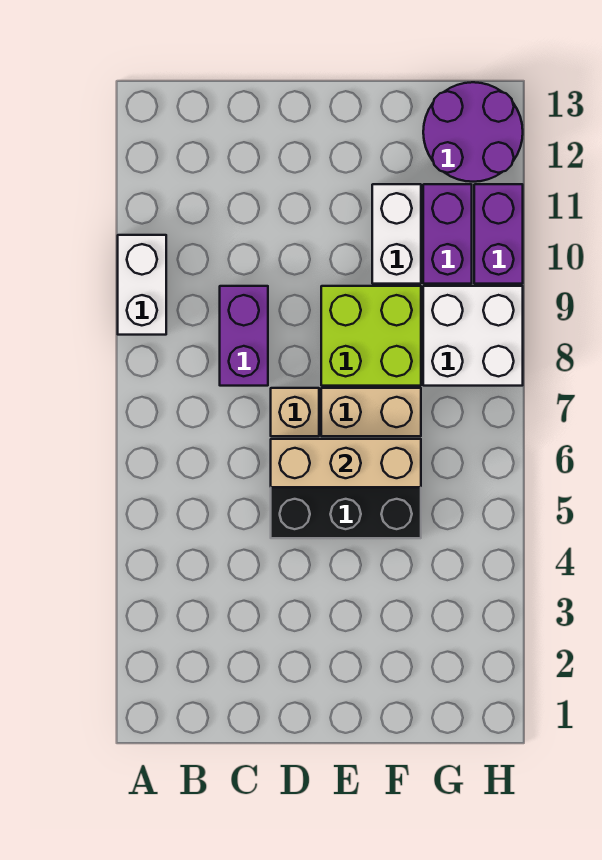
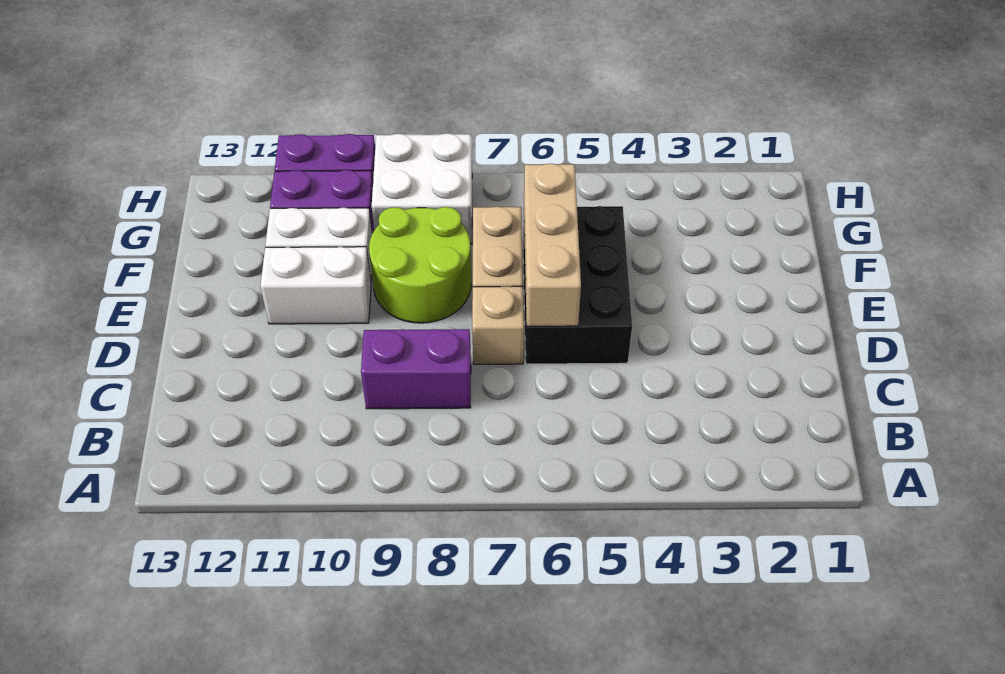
white 1x2 brick [118,235,166,335] -> white 1x2 brick moved to [260,247,371,324]
lime 2x2 brick [321,286,421,386] -> lime 2x2 round brick [369,207,471,323]
purple 2x2 round brick [423,82,523,182] -> none

